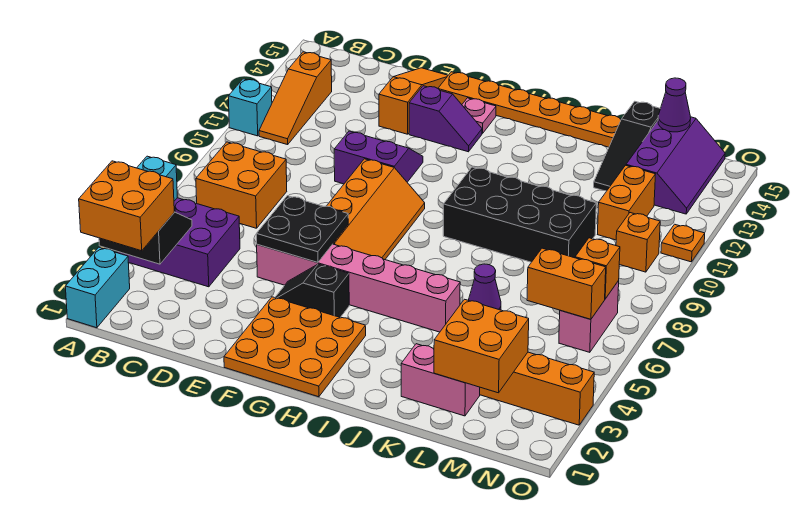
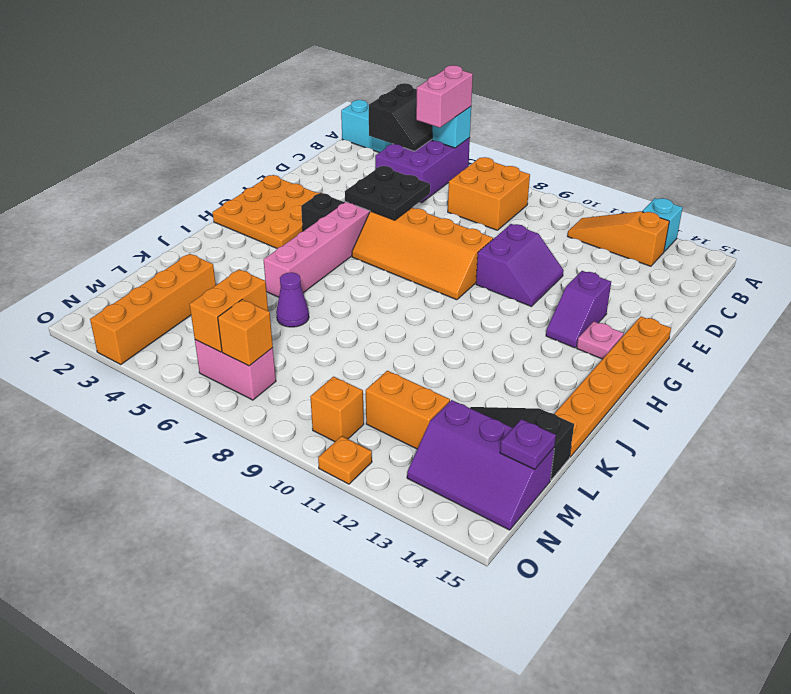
orange 2x2 brick [79,161,174,251] -> none
cyan 1x1 brick [228,79,272,136] -> cyan 1x1 brick moved to [642,198,683,252]
orange 1x3 slope [379,68,448,134] -> none
black 2x4 brick [443,167,596,262] -> none
pink 1x2 brick [401,344,480,416] -> pink 1x2 brick moved to [416,65,473,128]
orange 2x2 brick [434,299,529,393] -> none
purple 1x1 cone [658,78,691,132] -> purple 1x1 plate [500,419,556,469]

